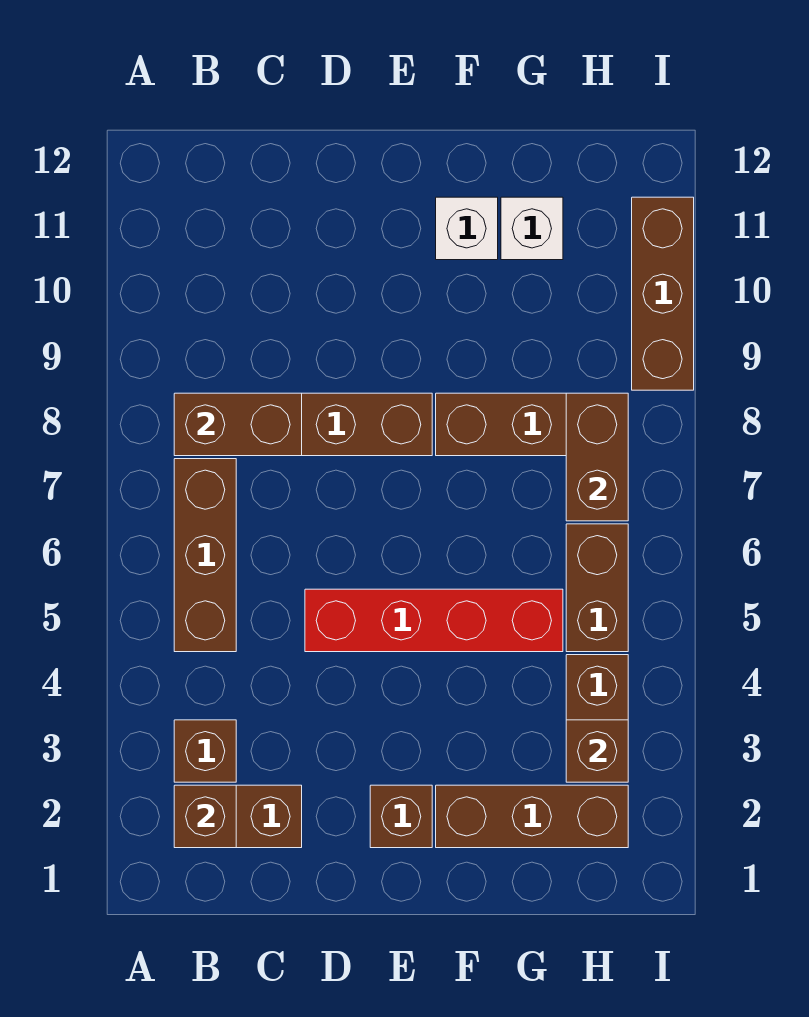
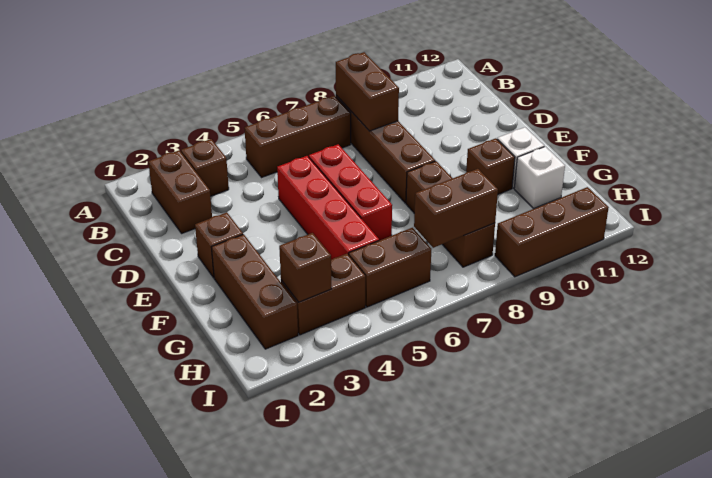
brown 1x1 brick [174,785,236,848] -> brown 1x1 brick moved to [466,138,515,194]
none -> red 1x3 brick [309,144,392,241]

